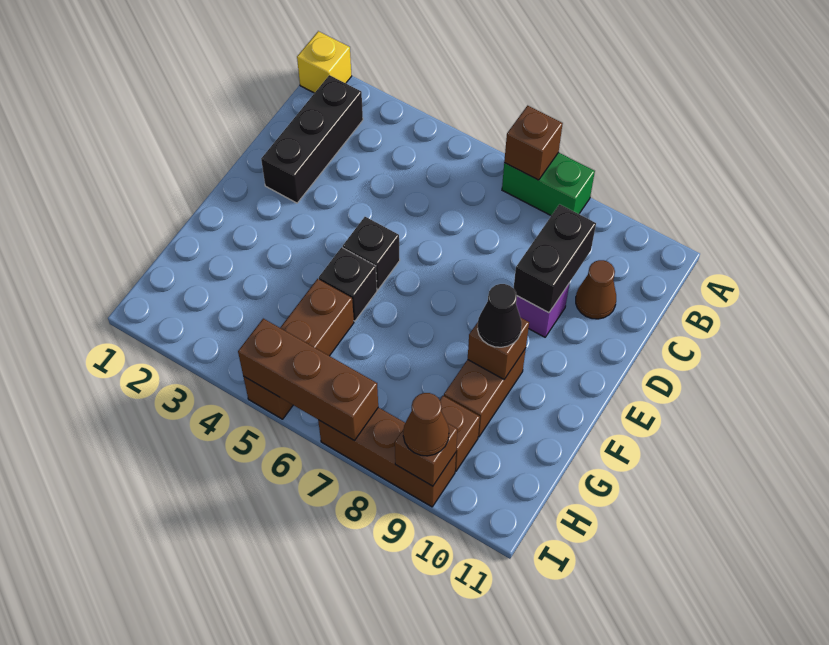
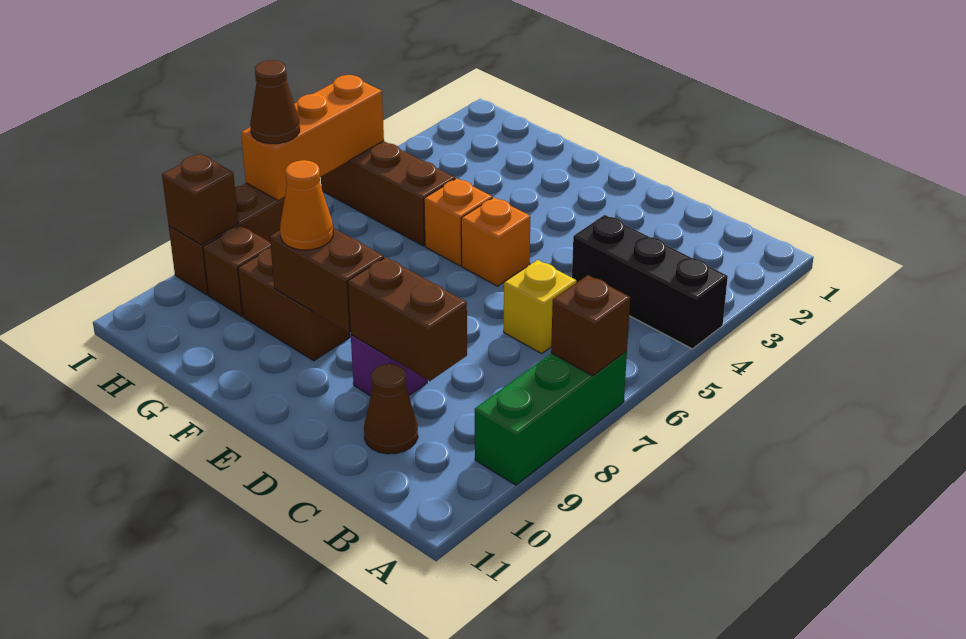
yellow 1x1 brick [297,31,352,93] -> yellow 1x1 brick moved to [504,260,576,354]
green 1x2 brick [502,152,595,216] -> green 1x3 brick [475,351,627,485]
black 1x3 brick [261,75,363,203] -> black 1x3 brick moved to [572,215,728,349]
black 1x2 brick [514,204,596,313] -> brown 1x2 brick [348,257,467,381]
black 1x1 brick [343,217,400,290] -> orange 1x1 brick [461,198,530,286]
black 1x1 brick [319,247,377,321] -> orange 1x1 brick [424,179,492,266]
brown 1x1 brick [468,317,529,379] -> brown 1x2 brick [270,228,384,333]
black 1x1 cone [478,284,522,347] -> orange 1x1 cone [280,160,333,250]
brown 1x3 brick [238,319,378,440] -> orange 1x3 brick [241,75,384,201]
brown 1x1 cone [403,393,449,456] -> brown 1x1 cone moved to [250,60,300,144]

